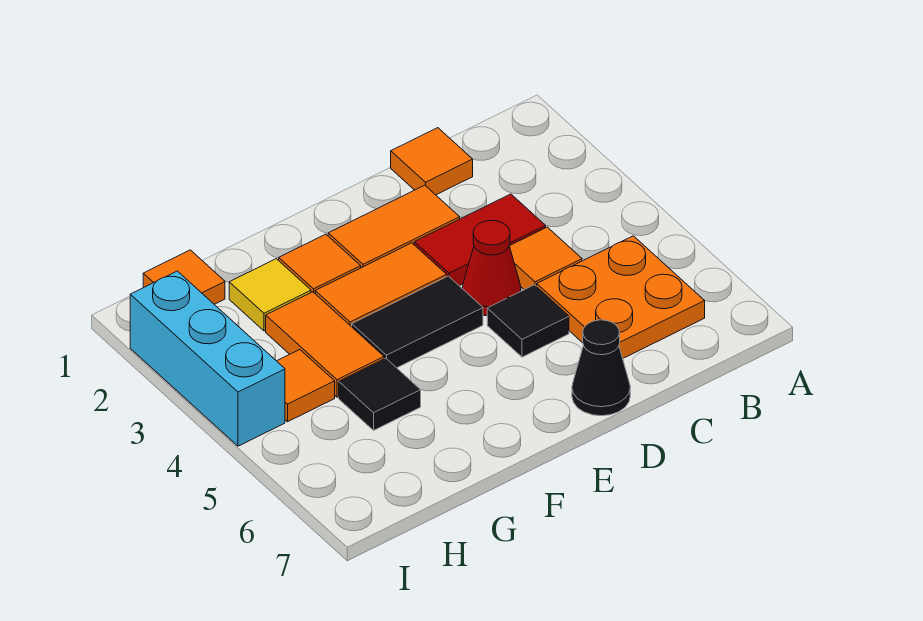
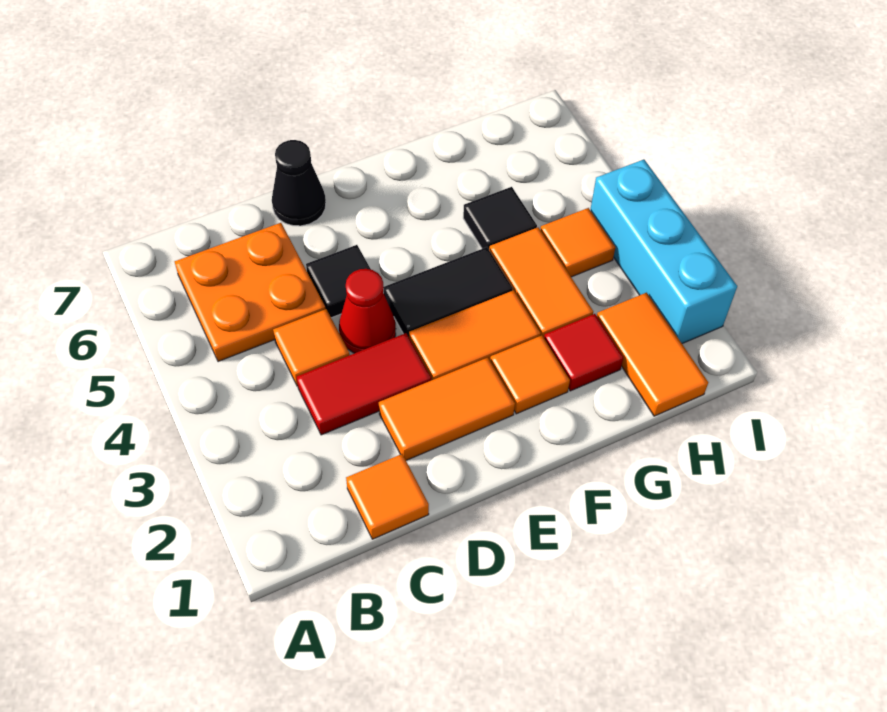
yellow 1x1 tile [229,259,311,331] -> red 1x1 tile [544,314,623,391]
orange 1x1 tile [143,250,225,304] -> orange 1x2 tile [597,293,708,416]

